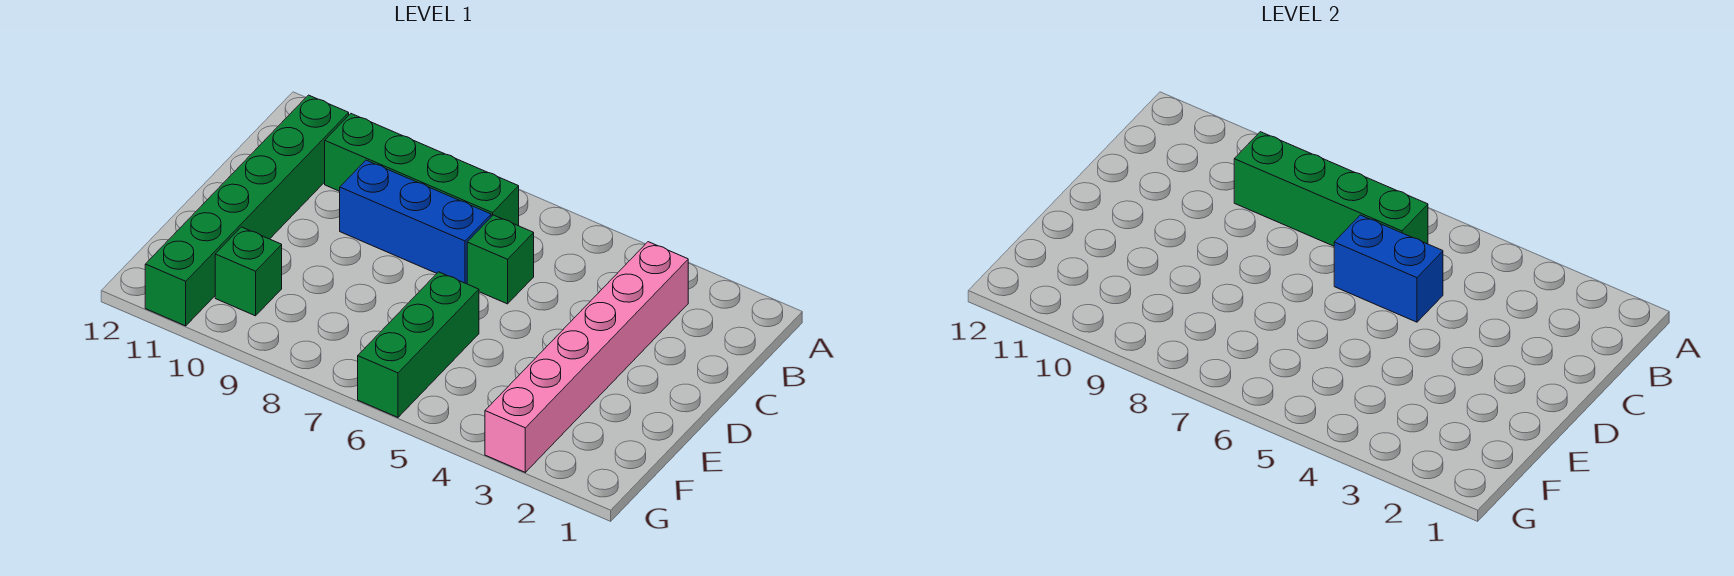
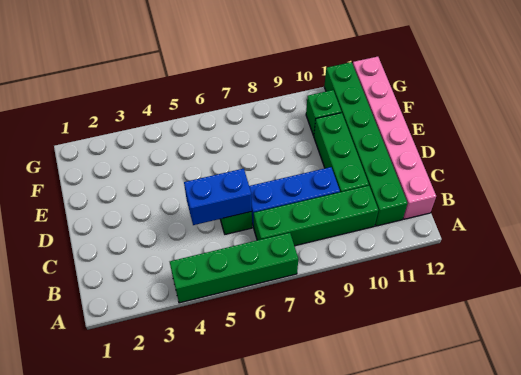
pink 1x6 brick [485,242,688,472] -> pink 1x6 brick moved to [353,57,436,219]
green 1x4 brick [1234,132,1428,246] -> green 1x4 brick moved to [170,233,298,303]
green 1x3 brick [358,272,479,417] -> green 1x3 brick moved to [314,113,369,192]

